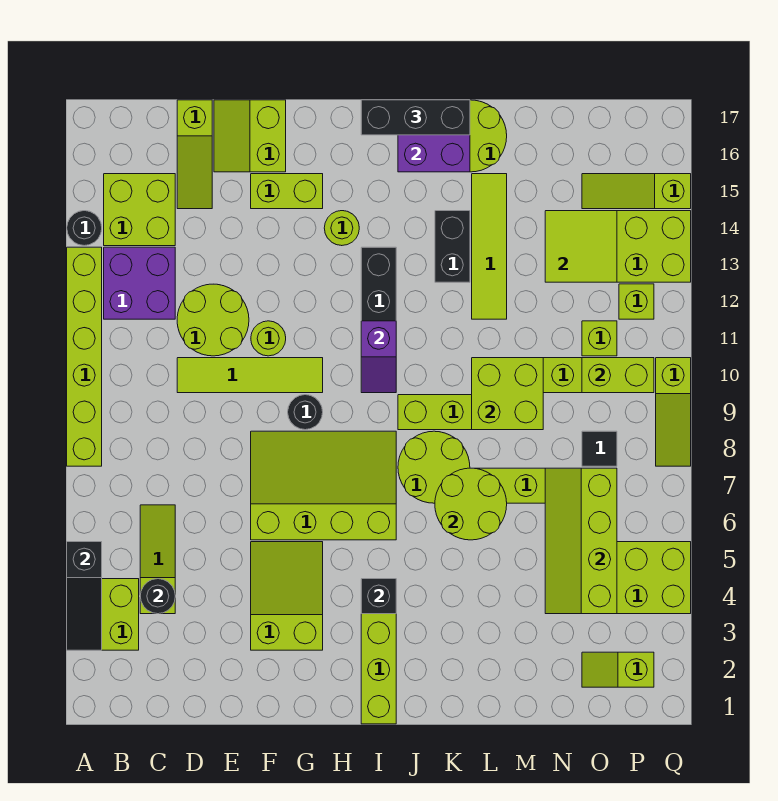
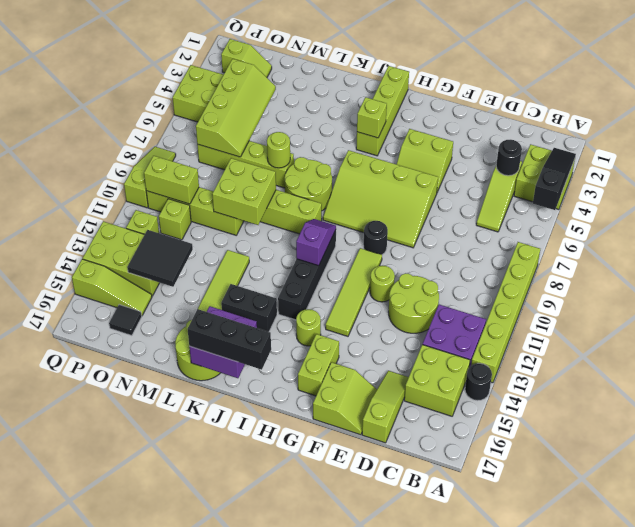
lime 1x4 tile [177,358,323,393] -> lime 1x4 tile turned to [326,248,382,336]
lime 2x3 slope [251,542,323,650] -> lime 2x2 slope [397,129,453,192]
lime 1x2 brick [251,174,323,209] -> lime 1x2 brick turned to [298,334,339,396]
black 1x1 brick [361,579,396,614] -> lime 1x1 brick [357,97,387,138]
lime 2x2 round brick [435,468,507,540] -> lime 1x1 round brick [267,132,290,168]
black 1x2 brick [435,211,470,282] -> black 1x2 brick turned to [221,284,277,332]
lime 2x2 tile [545,211,617,282] -> black 2x2 tile [127,230,193,287]
black 1x1 tile [582,431,617,466] -> black 1x1 tile moved to [109,305,142,336]

